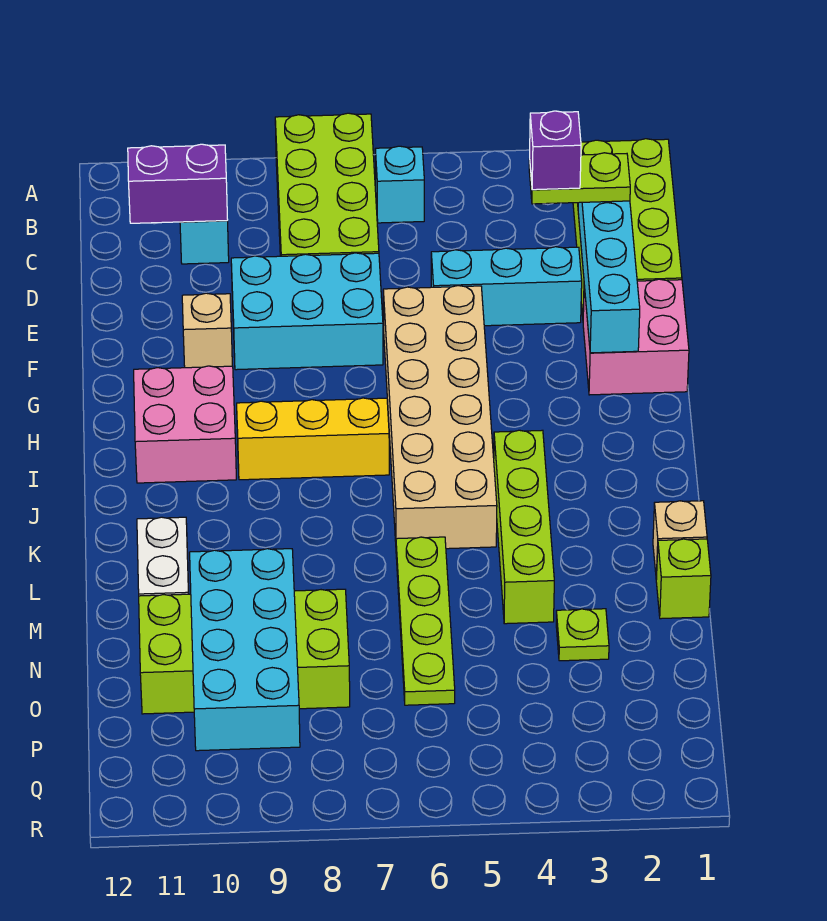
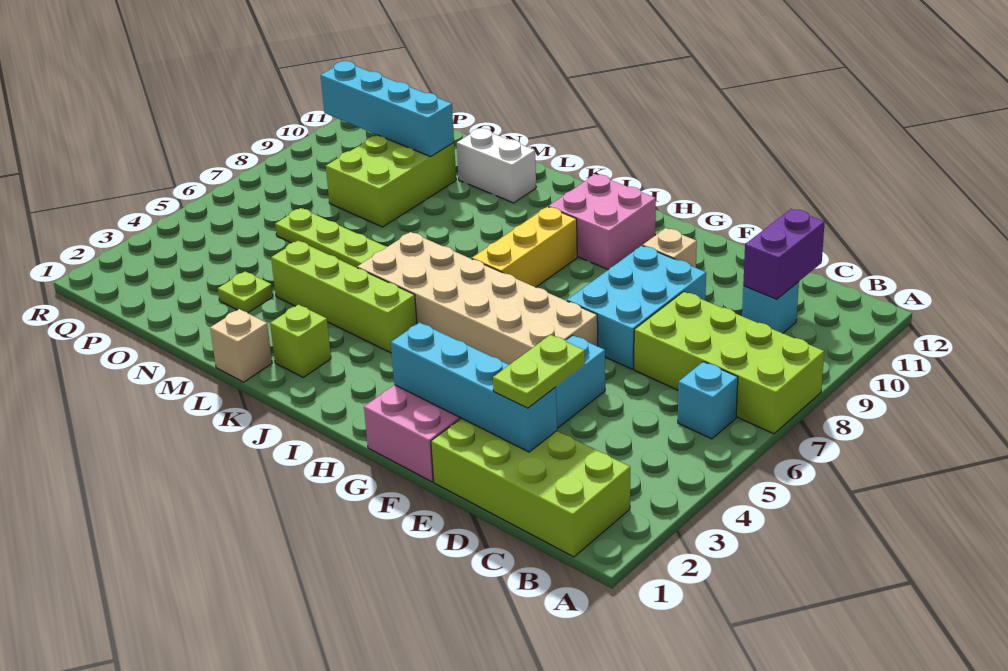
purple 1x1 brick [530,111,581,190] -> none
lime 1x1 brick [656,539,711,619] -> lime 1x1 brick moved to [270,305,331,377]
lime 2x4 brick [139,589,350,714] -> lime 2x3 brick [326,135,456,227]
cyan 2x4 brick [190,549,300,751] -> cyan 1x4 brick [321,61,454,157]

